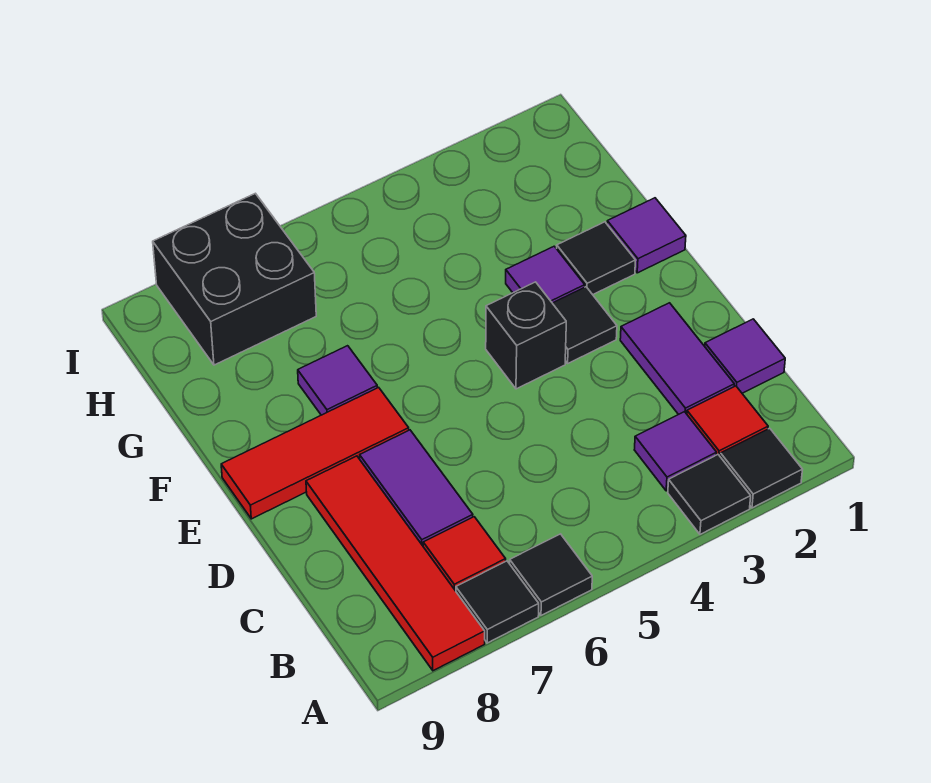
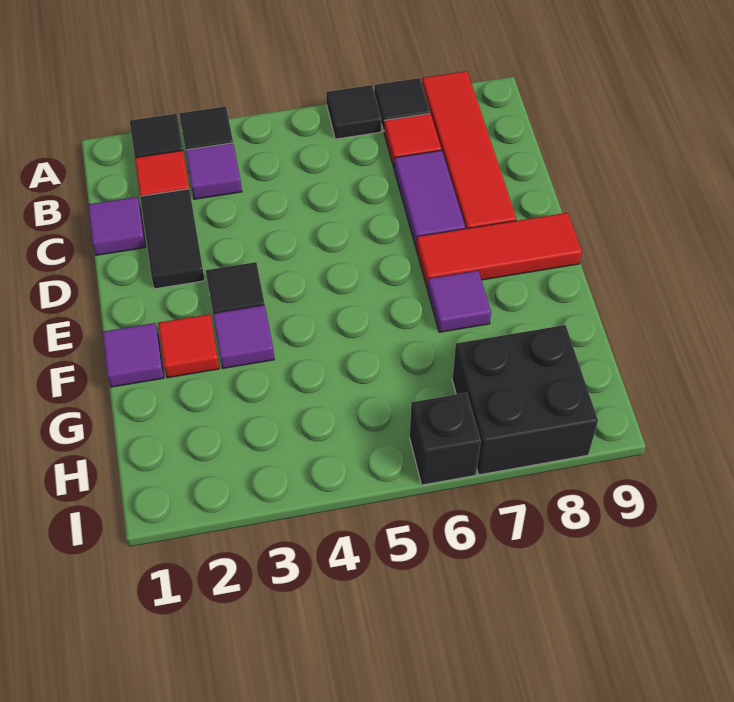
purple 1x2 tile [620,303,734,415] -> black 1x2 tile [140,189,205,289]
black 1x1 brick [486,282,566,389] -> black 1x1 brick moved to [410,393,481,485]
black 1x1 tile [557,222,636,295] -> red 1x1 tile [158,314,219,378]

